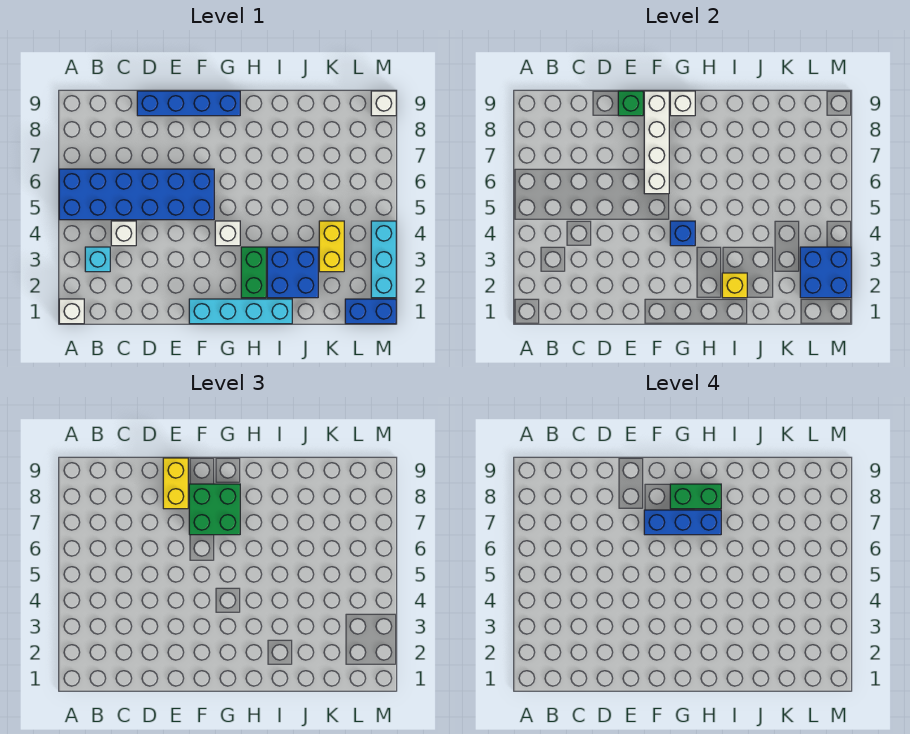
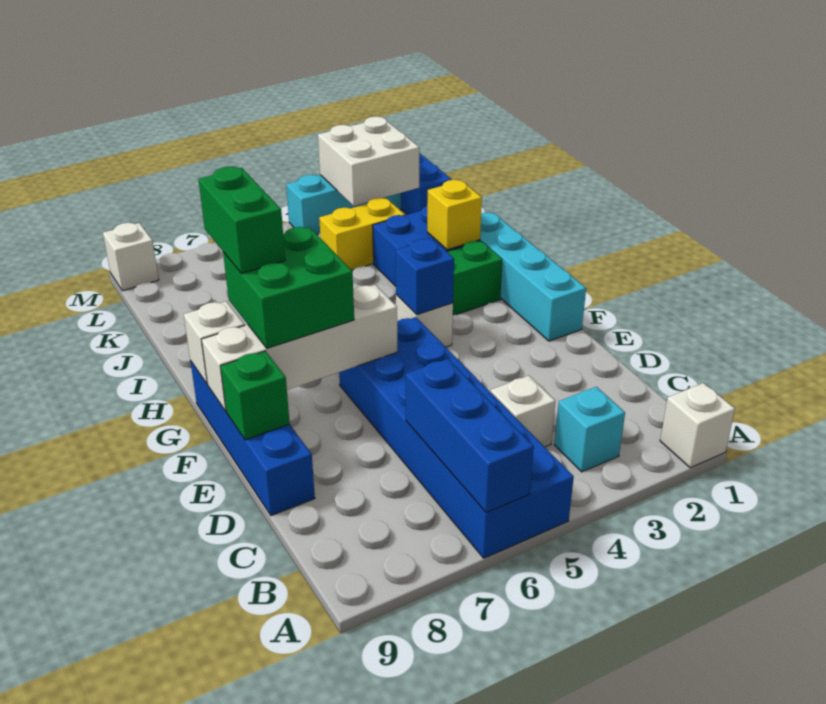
yellow 1x2 brick [163,458,188,509] -> none
blue 1x3 brick [644,510,721,535] -> blue 1x3 brick moved to [406,359,534,513]
blue 2x2 brick [800,247,851,298] -> white 2x2 brick [318,116,419,206]

